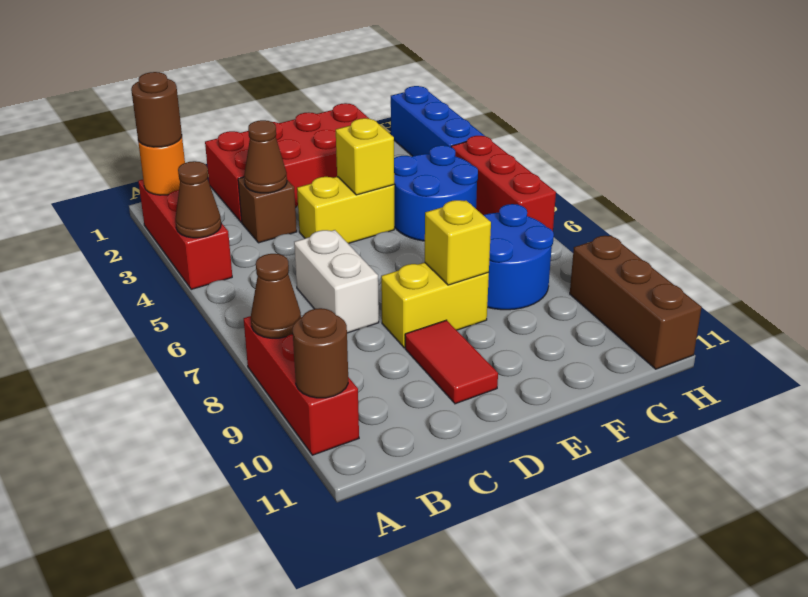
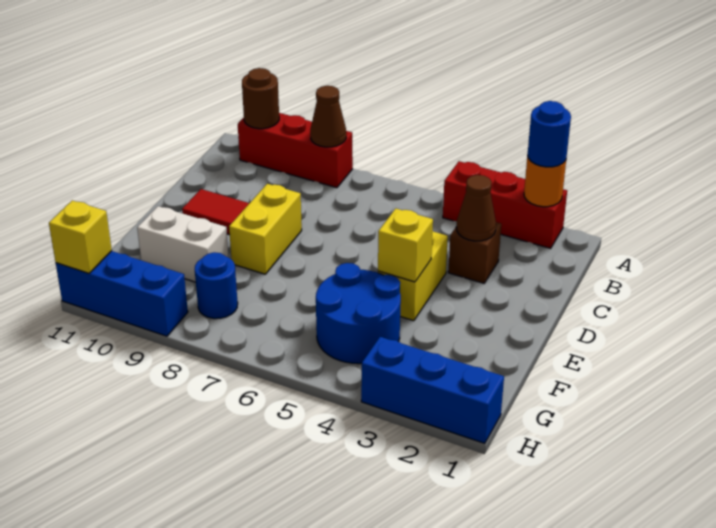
brown 1x1 round brick [131,72,182,147] -> blue 1x1 round brick [528,101,571,167]
brown 1x1 cone [175,161,221,238] -> none
red 2x4 brick [205,103,369,222] -> none
white 1x2 brick [294,230,379,333] -> white 1x2 brick moved to [137,206,229,282]
yellow 1x1 brick [425,200,491,285] -> yellow 1x1 brick moved to [49,200,112,273]
blue 2x2 round brick [483,204,554,310] -> blue 1x1 round brick [195,252,238,319]
red 1x3 brick [451,136,556,231] -> none
brown 1x3 brick [570,236,702,369] -> blue 1x3 brick [56,251,188,336]

